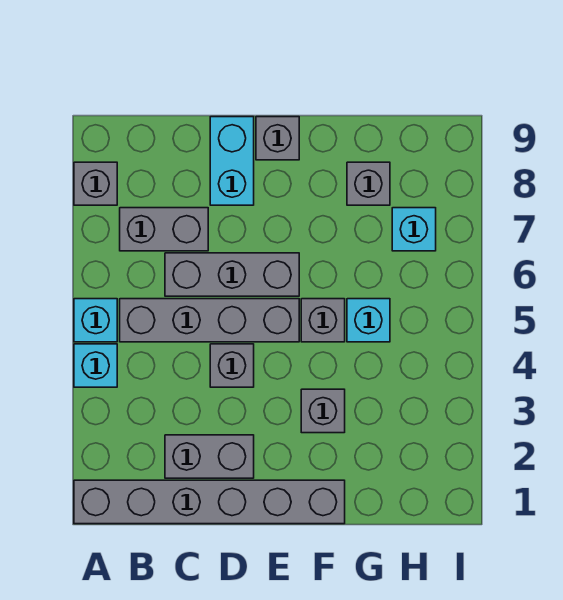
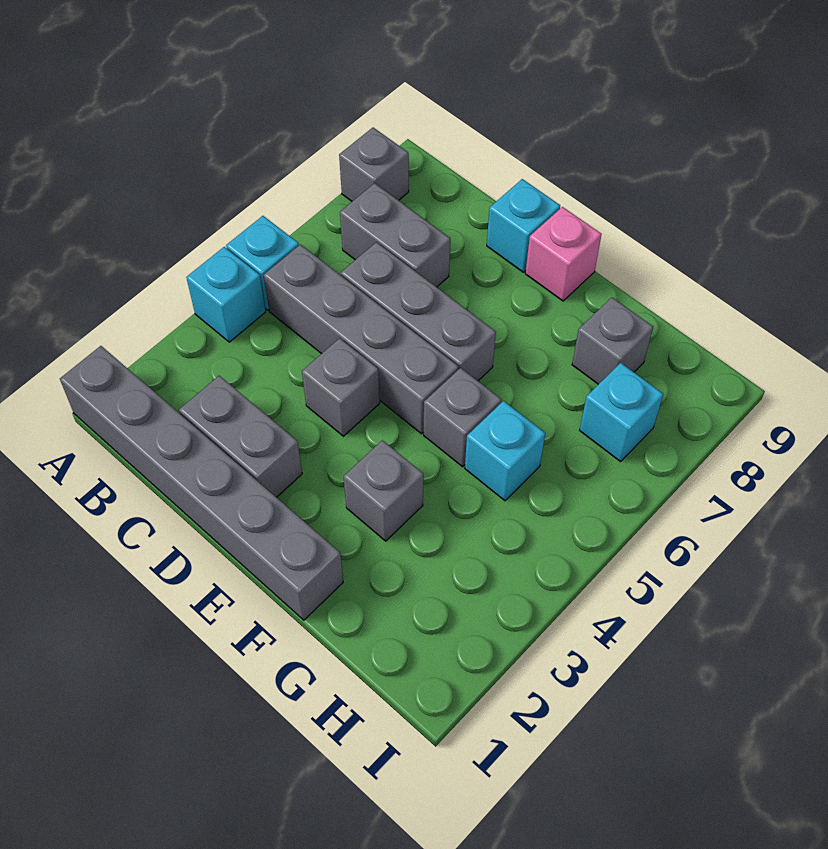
cyan 1x2 brick [210,117,254,205] -> cyan 1x1 brick [487,179,560,272]
grey 1x1 brick [256,117,299,160] -> pink 1x1 brick [525,207,602,301]

